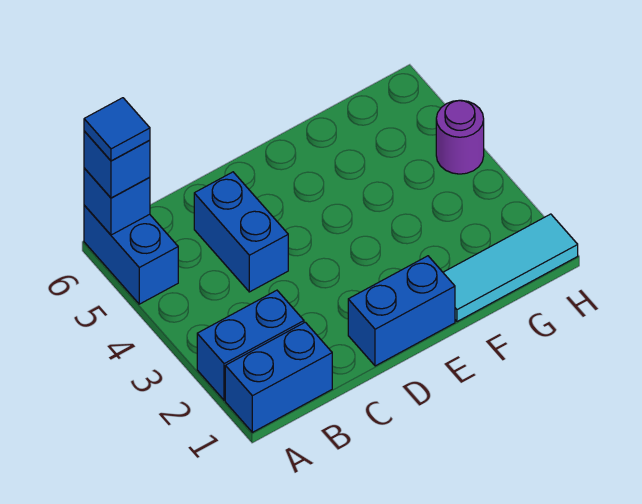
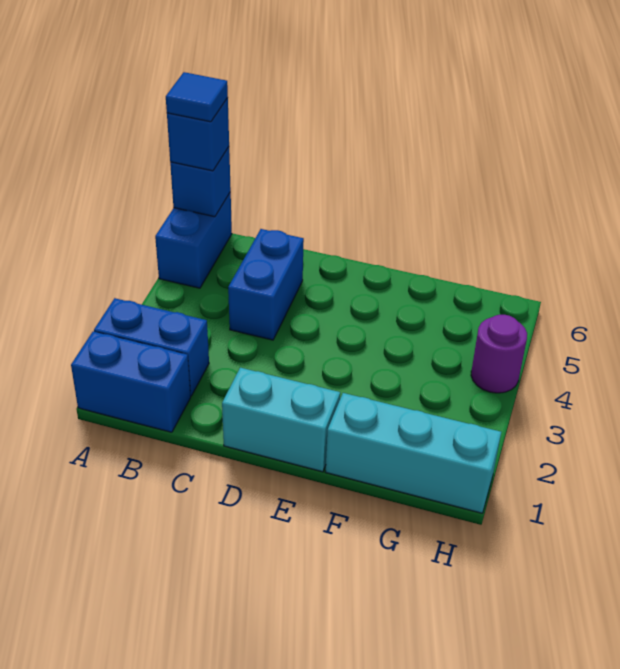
blue 1x2 brick [348,256,455,366] -> cyan 1x2 brick [222,368,340,472]
cyan 1x3 tile [443,214,578,322] -> cyan 1x3 brick [326,393,501,513]

